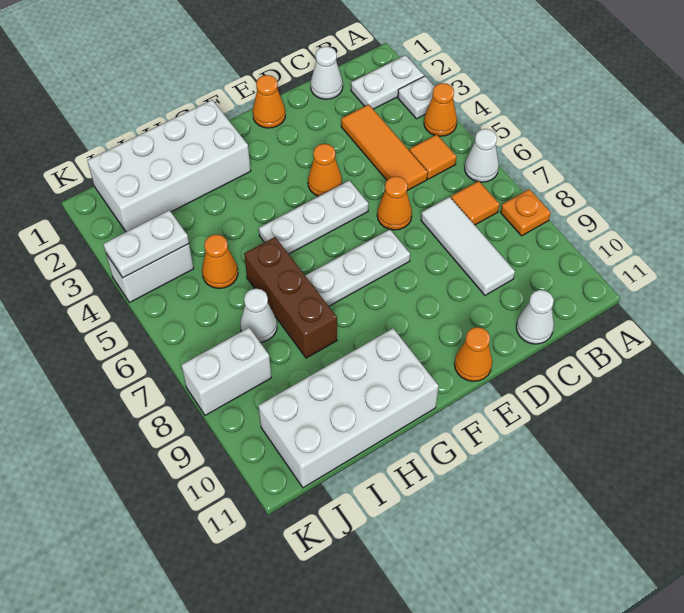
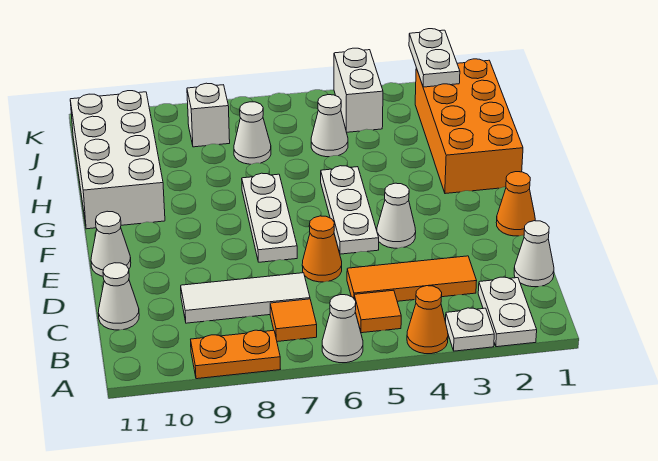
orange 1x1 plate [501,189,551,236] -> orange 1x2 plate [191,330,280,379]
orange 1x1 cone [308,144,342,196] -> white 1x1 cone [377,183,416,248]
orange 1x1 cone [454,327,492,381] -> white 1x1 cone [91,211,131,276]
white 2x4 brick [87,100,251,232] -> orange 2x4 brick [415,59,523,194]
brown 1x3 brick [244,237,337,358] -> none
orange 1x1 cone [202,235,238,288] -> white 1x1 cone [311,95,348,157]
white 1x2 plate [103,210,189,278] -> white 1x2 plate moved to [409,29,460,87]
white 1x2 brick [181,328,271,415] -> white 1x1 brick [187,83,230,147]

